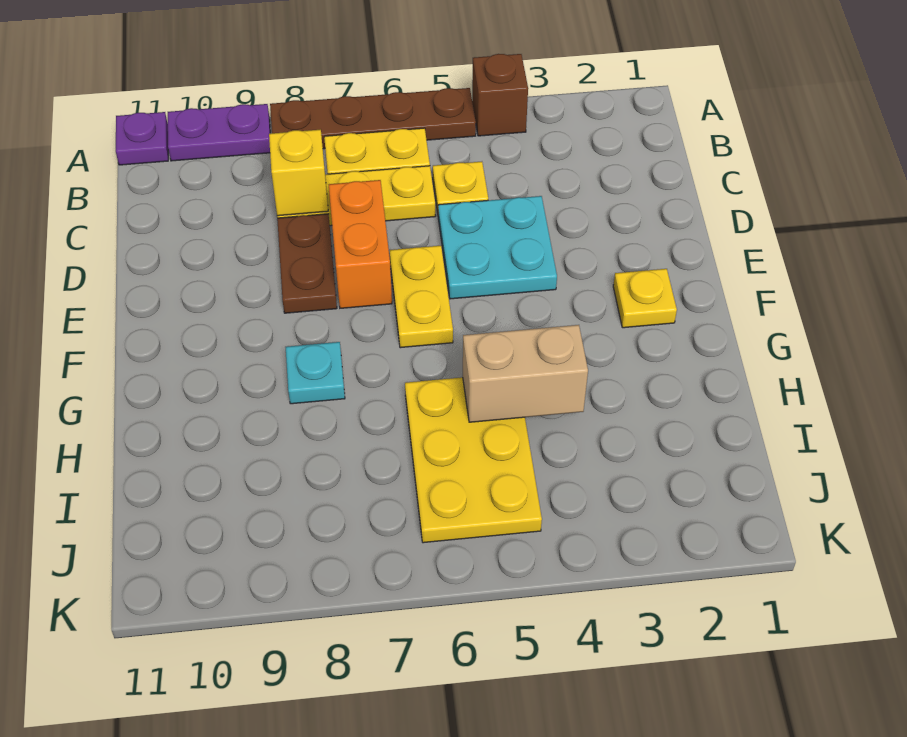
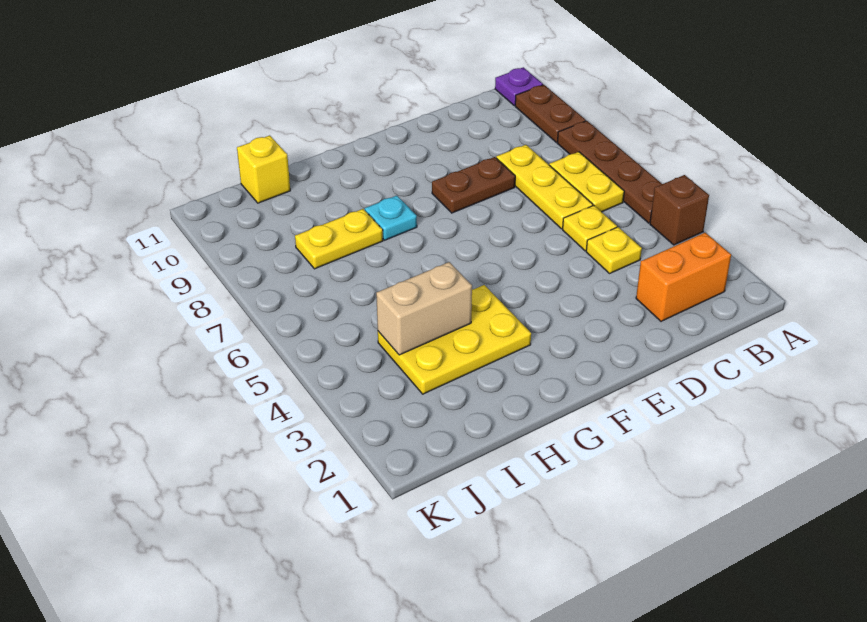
purple 1x2 plate [168,104,270,161] -> brown 1x2 plate [515,85,586,142]
yellow 1x1 brick [269,130,328,216] -> yellow 1x1 brick moved to [237,135,290,203]
cyan 2x2 plate [438,196,557,299] -> none
orange 1x2 brick [329,180,392,308] -> orange 1x2 brick moved to [636,233,731,321]
yellow 1x2 plate [390,246,453,348] -> yellow 1x2 plate moved to [295,209,383,269]
yellow 1x1 plate [613,269,677,328] -> yellow 1x1 plate moved to [586,227,642,273]
tan 1x2 brick [463,325,588,422] -> tan 1x2 brick turned to [376,262,472,355]
yellow 2x3 plate [405,377,542,543] -> yellow 2x3 plate moved to [378,285,531,394]

